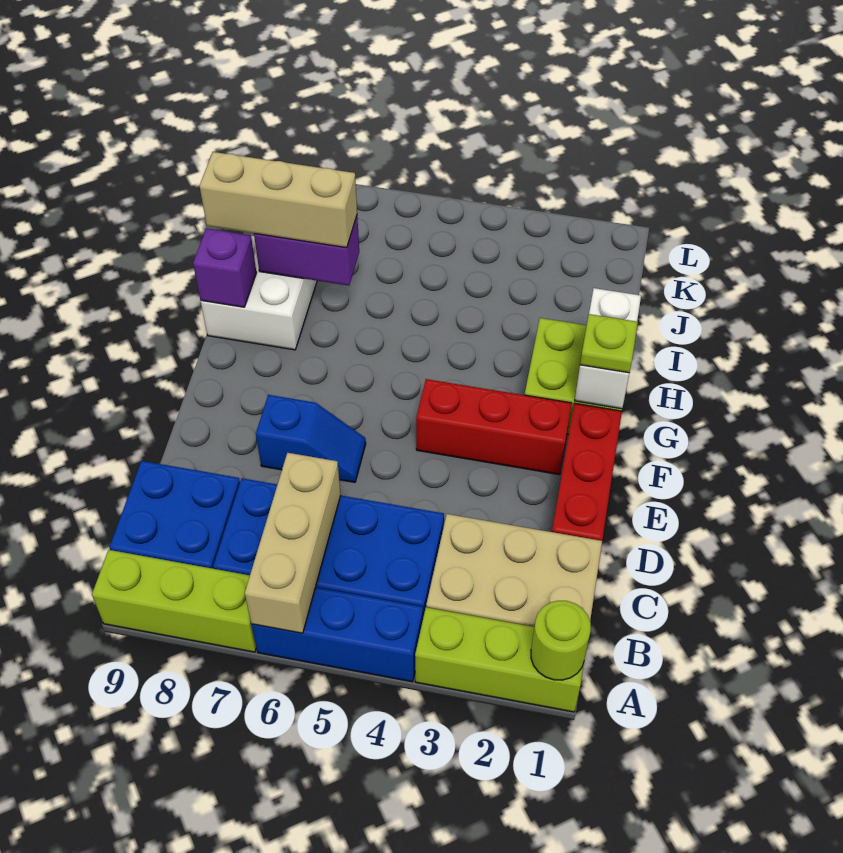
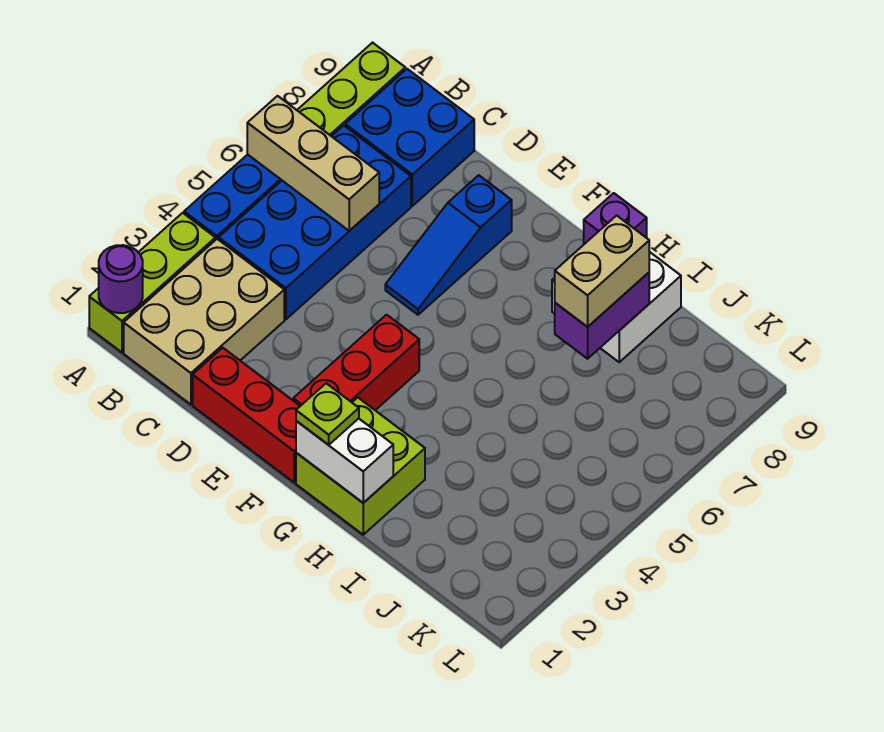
lime 1x1 round brick [531,601,591,680] -> purple 1x1 round brick [99,245,143,313]
blue 1x2 slope [256,395,366,482] -> blue 1x3 slope [385,175,512,315]
tan 1x3 brick [200,152,357,248] -> tan 1x2 brick [555,216,649,327]

